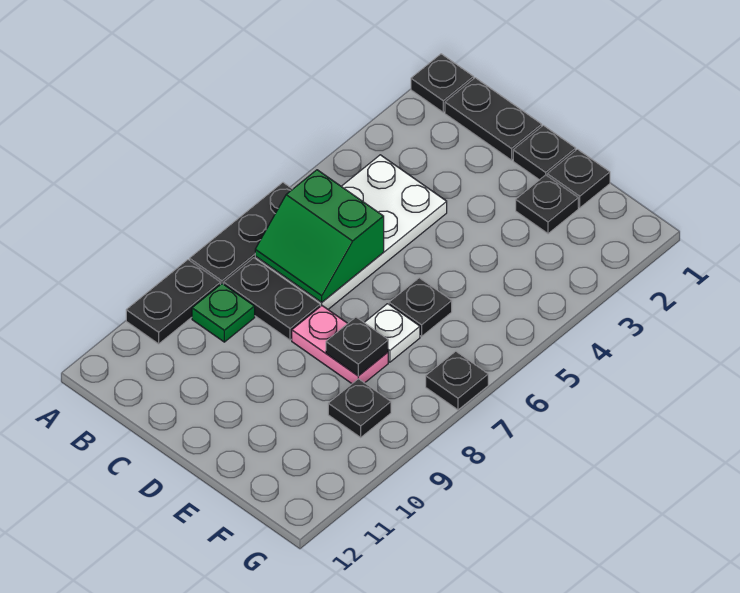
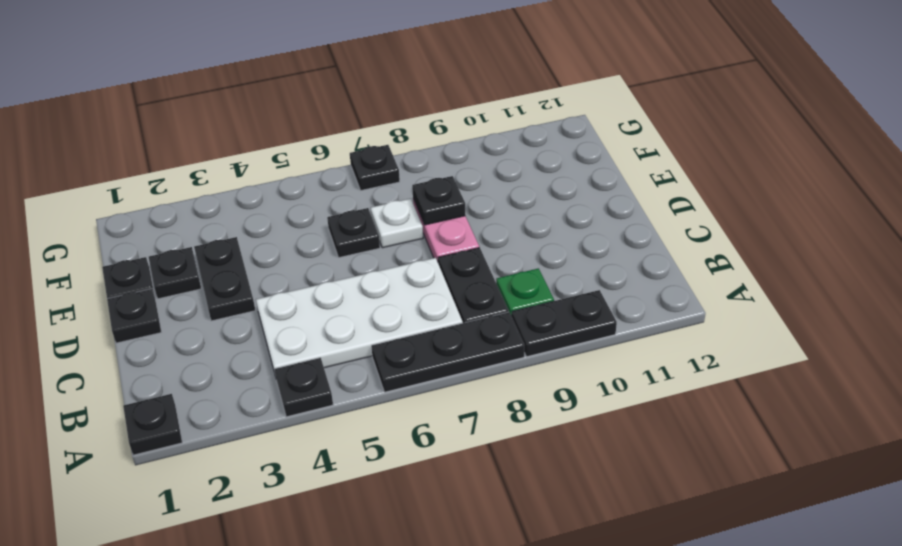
black 1x2 plate [445,78,542,160] -> black 1x2 plate moved to [194,237,255,321]
green 2x2 slope [255,170,384,302] -> none
black 1x1 plate [328,379,391,437] -> black 1x1 plate moved to [274,358,333,417]

